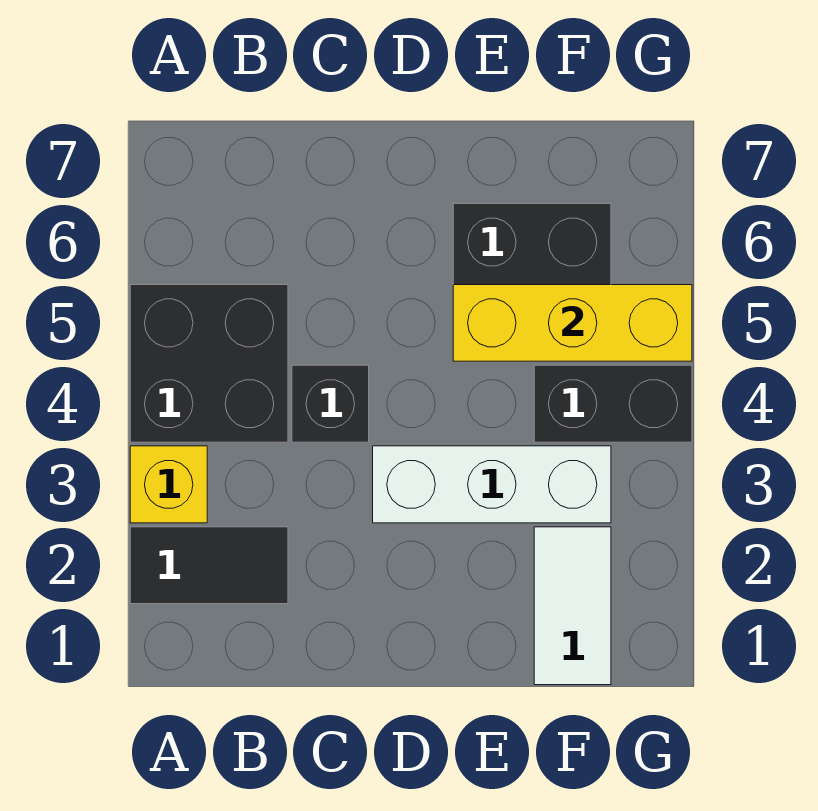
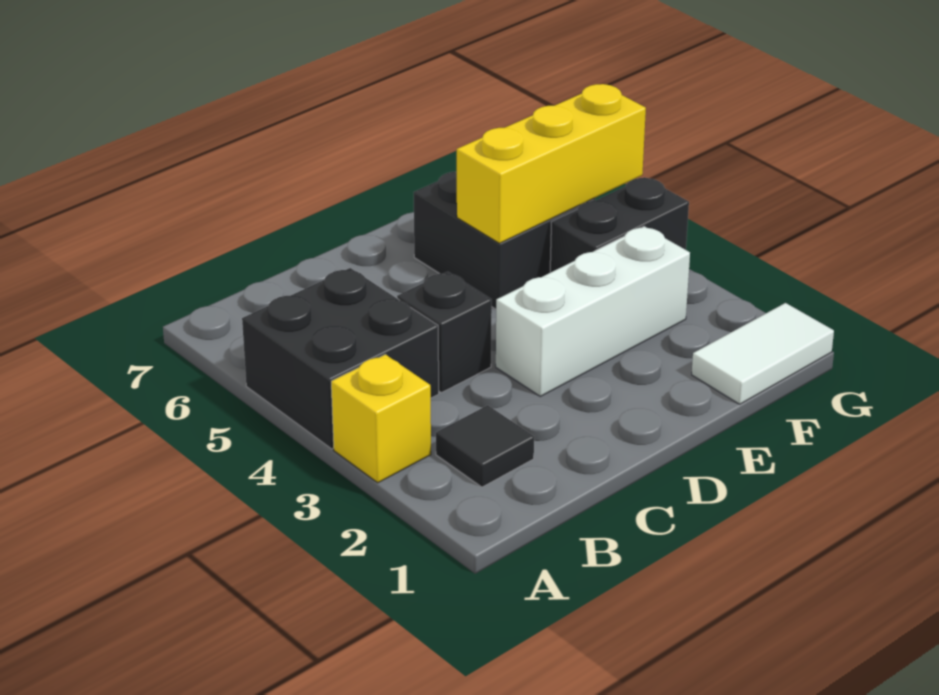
black 1x2 tile [130,527,288,604] -> black 1x1 tile [436,405,534,487]
white 1x2 tile [534,527,611,685] -> white 1x2 tile turned to [692,303,834,404]

